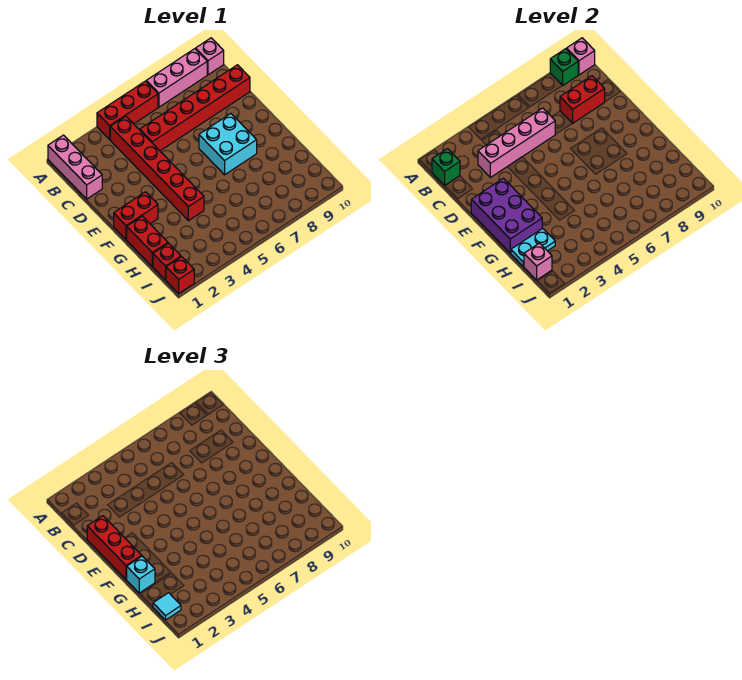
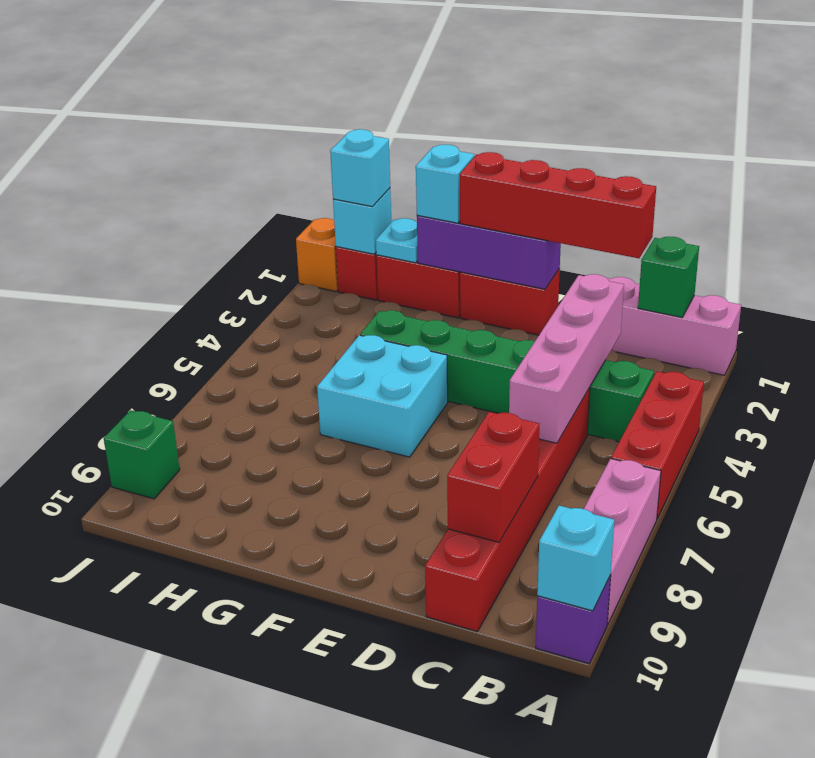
green 1x1 brick [550,49,578,85] -> green 1x1 brick moved to [104,410,180,499]
pink 1x1 brick [196,38,224,75] -> purple 1x1 brick [536,575,611,664]
pink 1x1 brick [567,38,595,75] -> cyan 1x1 brick [537,506,614,611]
red 1x6 brick [110,116,204,221] -> green 1x6 brick [360,310,654,442]
red 1x3 brick [87,516,142,579] -> red 1x4 brick [460,152,656,258]
purple 2x3 brick [471,178,542,253] -> purple 1x3 brick [417,215,561,289]
cyan 2x2 brick [199,114,257,175] -> cyan 2x2 brick moved to [317,335,448,457]
red 1x2 brick [114,192,158,240] -> red 1x2 brick turned to [460,269,560,335]
cyan 1x2 plate [511,228,555,267] -> cyan 1x1 plate [376,218,418,263]
pink 1x1 brick [524,243,552,280] -> cyan 1x1 brick [333,188,391,254]
cyan 1x1 tile [153,593,181,620] -> cyan 1x1 brick [330,129,390,207]
red 1x1 brick [166,257,194,293] -> orange 1x1 brick [296,218,338,291]

